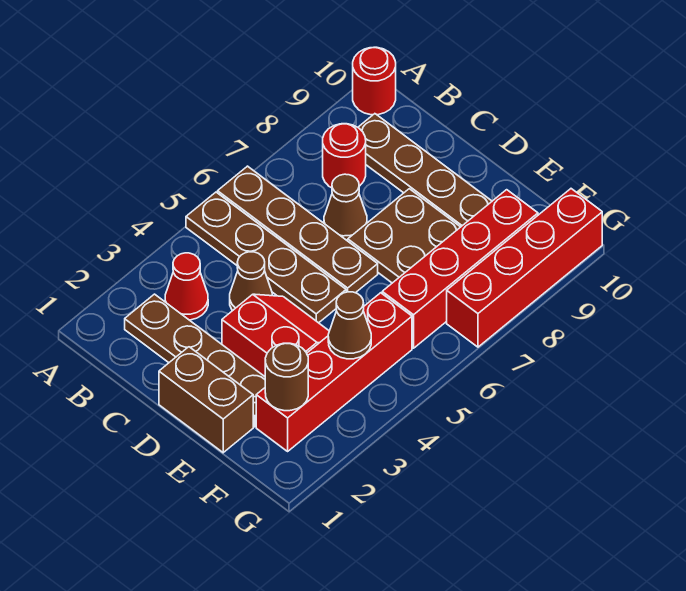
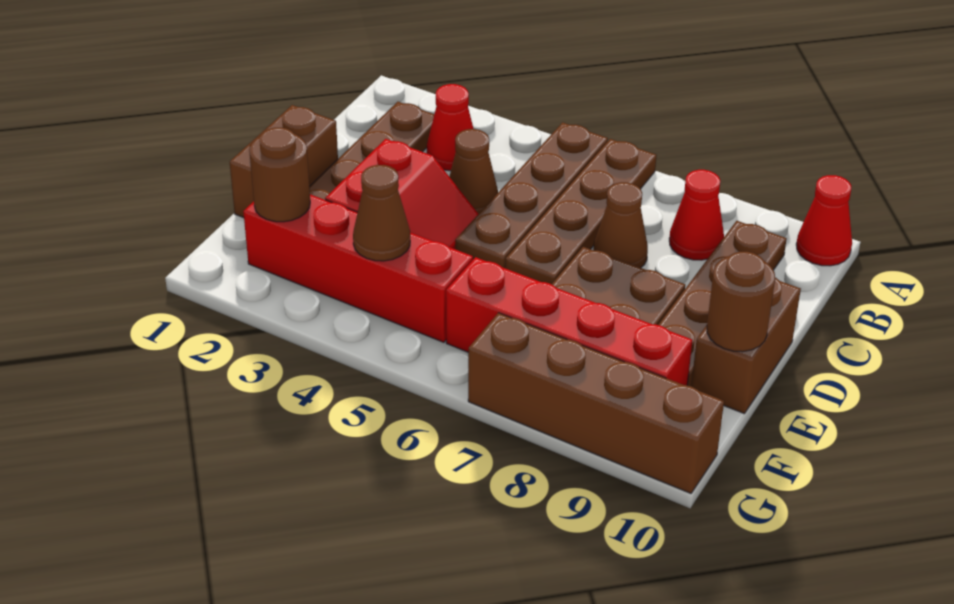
red 1x1 round brick [353,47,396,115] -> red 1x1 cone [796,175,852,266]
red 1x1 round brick [323,124,366,188] -> red 1x1 cone [669,170,724,260]
none -> brown 1x2 brick [691,277,801,413]
none -> brown 1x1 round brick [707,252,775,352]
red 1x4 brick [447,189,602,347] -> brown 1x4 brick [468,313,724,493]

